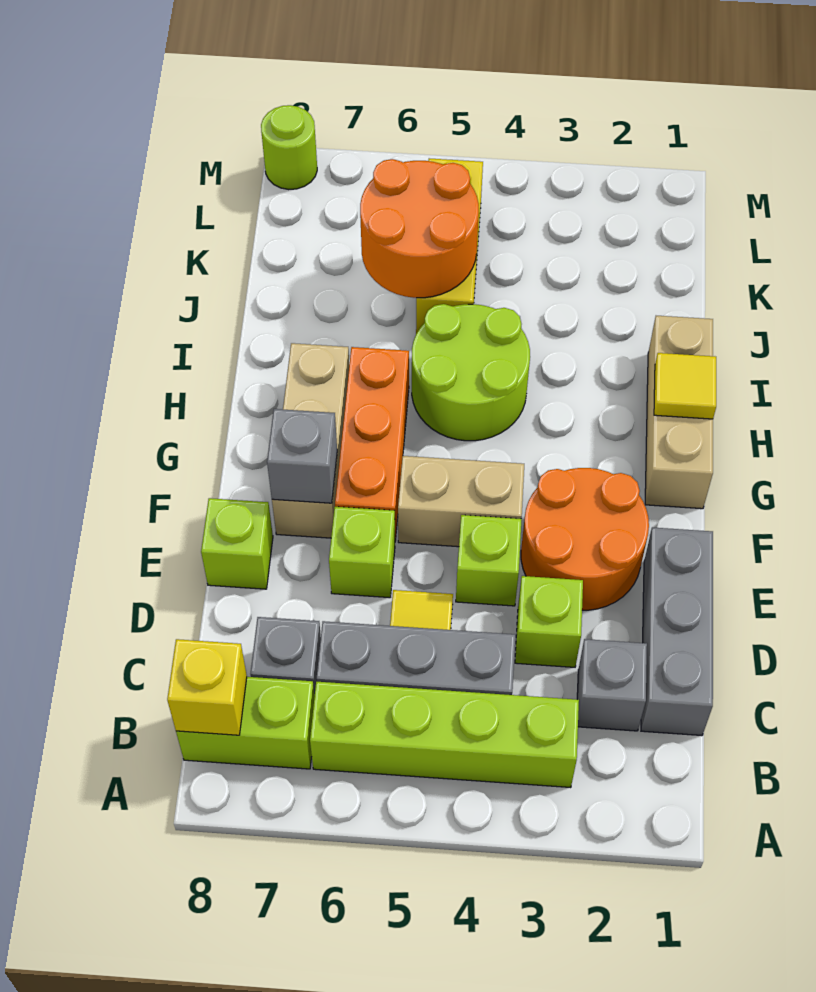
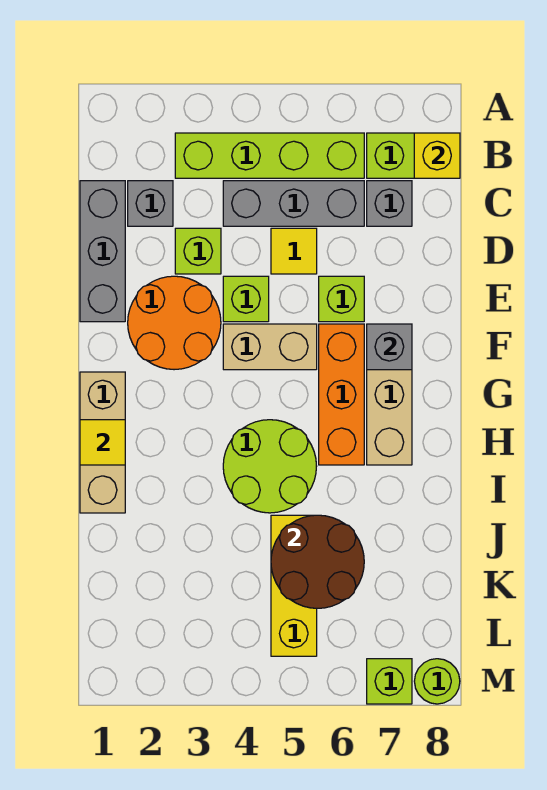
lime 1x1 brick [201,498,273,589] -> lime 1x1 brick moved to [367,659,412,704]
orange 2x2 round brick [360,159,479,298] -> brown 2x2 round brick [271,515,364,608]

